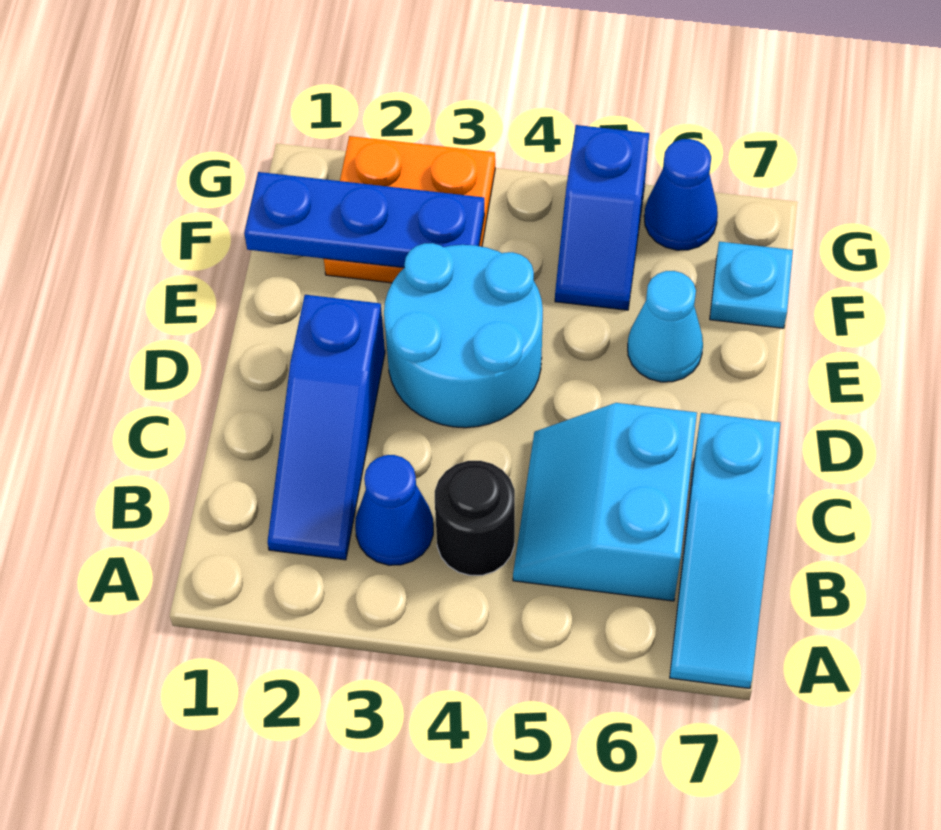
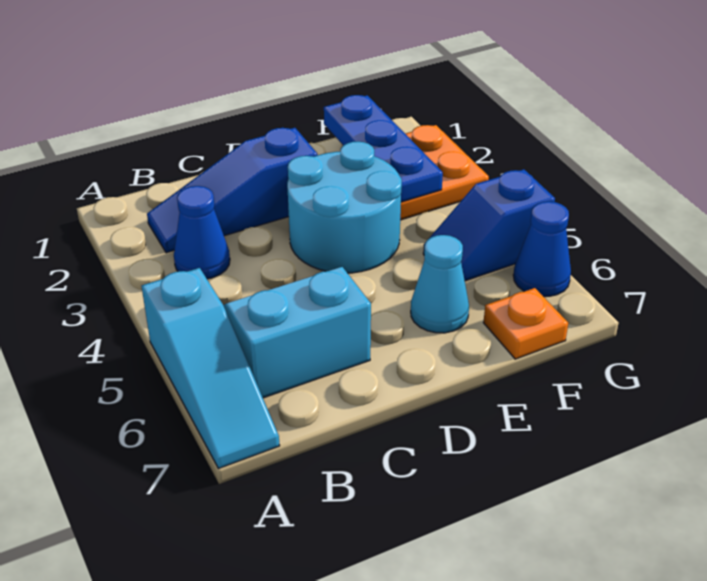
cyan 1x3 slope [670,413,780,688] -> cyan 1x3 slope turned to [142,268,280,469]
black 1x1 round brick [435,461,515,575] -> none
cyan 1x1 plate [710,242,793,328] -> orange 1x1 plate [483,288,568,359]

